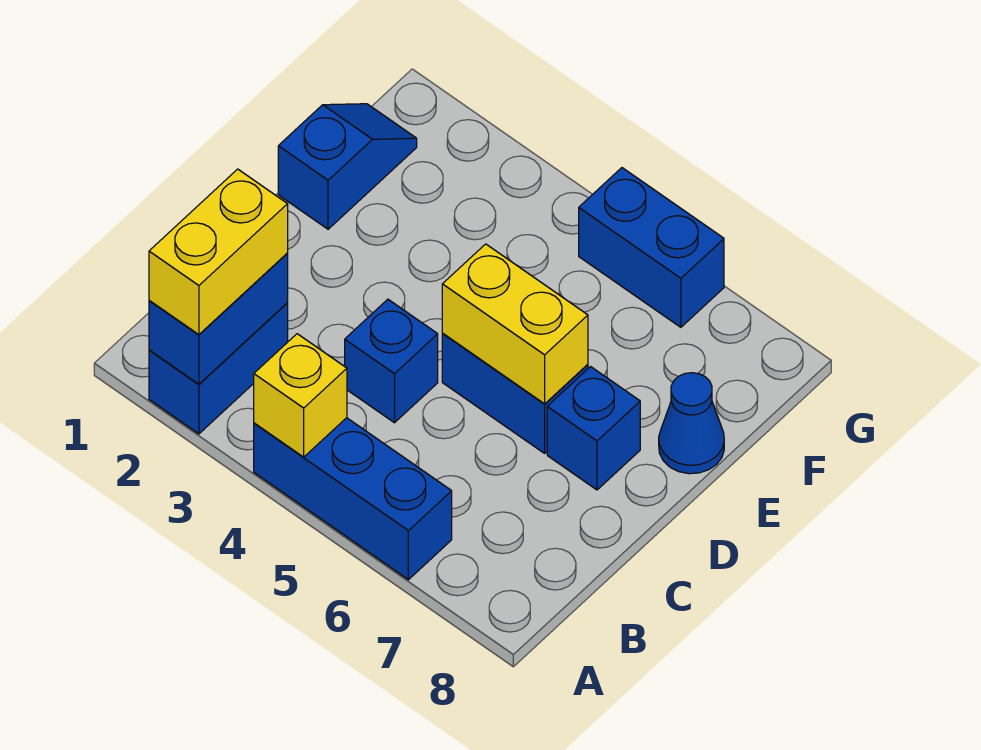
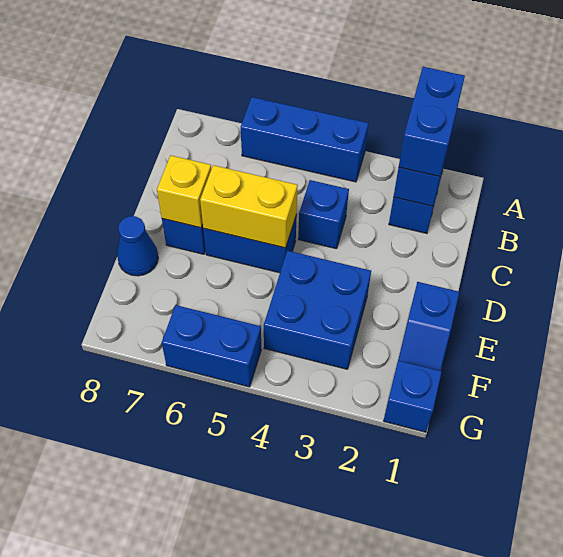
yellow 1x2 brick [149,169,288,335] -> blue 1x2 brick [399,67,465,177]
yellow 1x1 brick [254,334,347,457] -> yellow 1x1 brick moved to [157,155,211,228]
none -> blue 2x2 brick [264,251,371,369]
none -> blue 1x1 brick [384,360,442,432]

